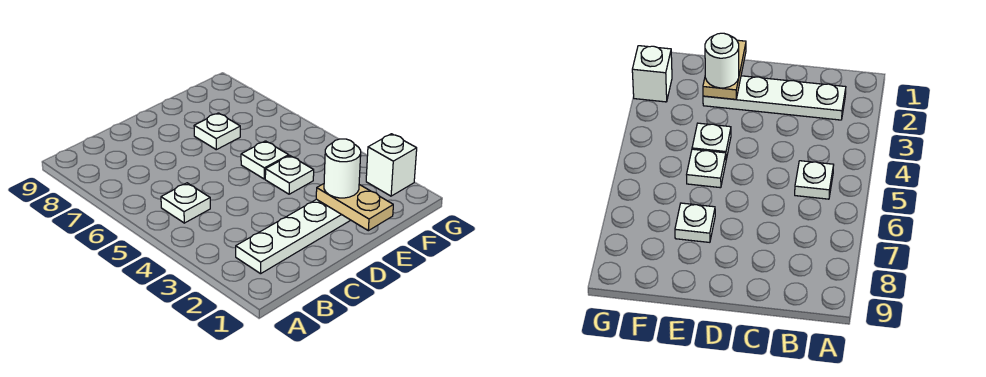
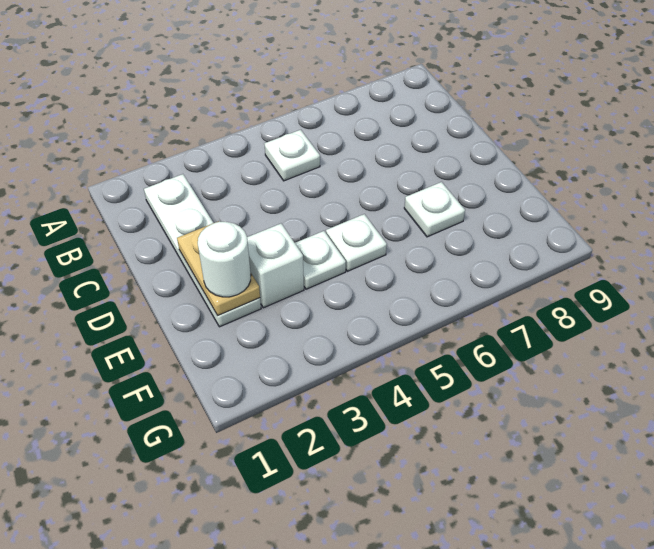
tan 1x2 plate [316,184,393,231] -> tan 1x2 plate turned to [177,221,260,315]
white 1x1 brick [366,134,417,196] -> white 1x1 brick moved to [247,224,304,308]

